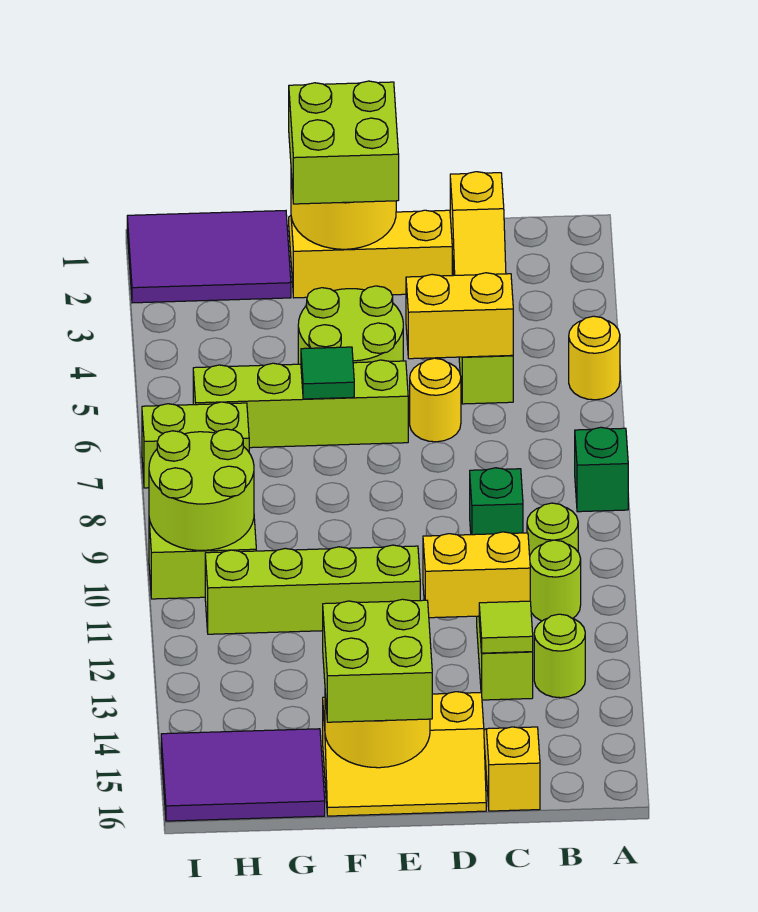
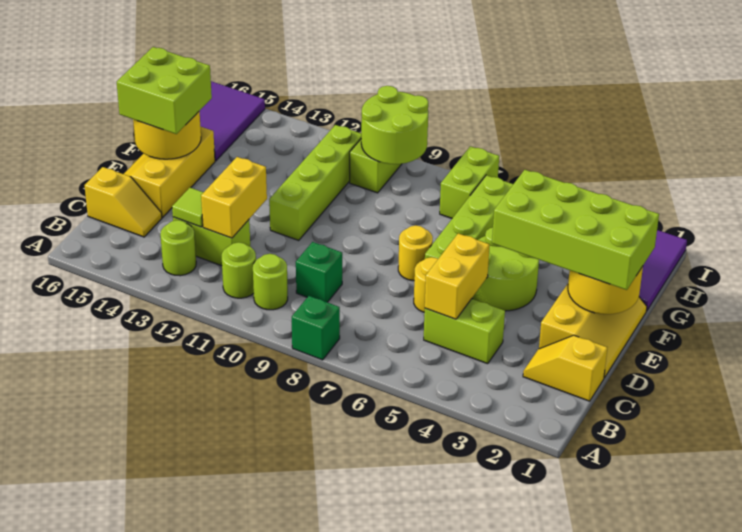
yellow 1x1 round brick [569,316,620,400] -> yellow 1x1 round brick moved to [398,225,433,281]
lime 2x2 brick [289,81,399,204] -> lime 2x4 brick [492,170,659,290]
green 1x1 tile [301,347,354,399] -> none

